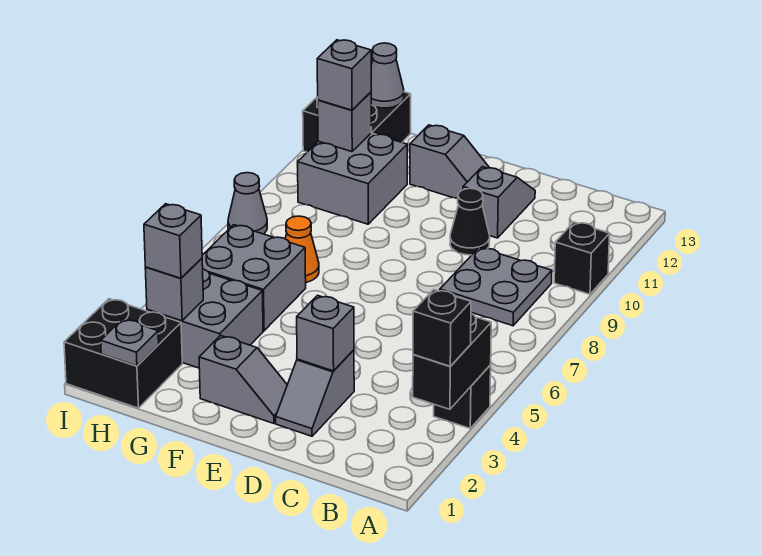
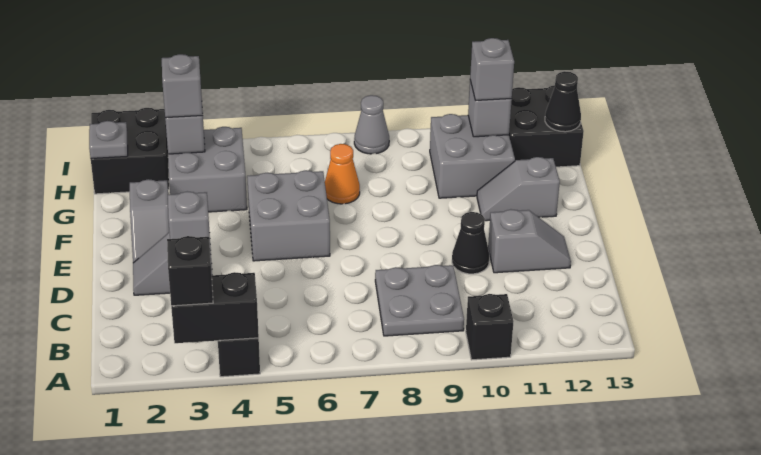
grey 1x2 slope [410,125,489,198] -> grey 1x2 slope turned to [477,157,560,221]
grey 2x2 brick [202,225,306,331] -> grey 2x2 brick moved to [247,170,330,261]
grey 1x1 cone [371,43,404,108] -> black 1x1 cone [545,71,581,132]

